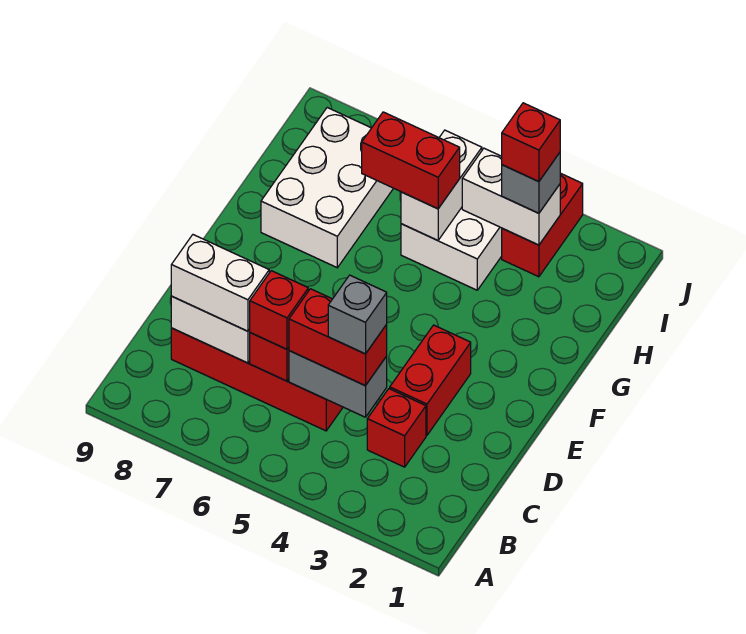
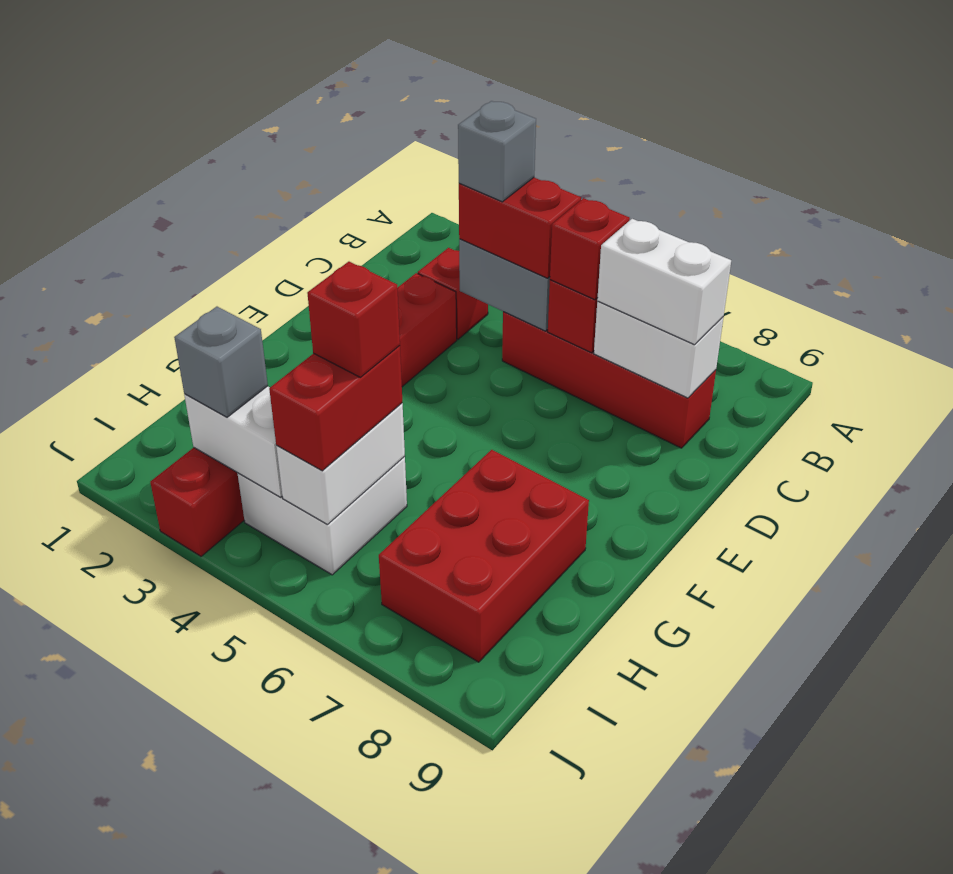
white 2x3 brick [261,108,393,268] -> red 2x3 brick [379,450,589,662]
red 1x2 brick [362,112,460,209] -> red 1x2 brick turned to [269,346,402,471]
red 1x1 brick [502,103,560,182] -> red 1x1 brick moved to [307,262,400,377]

